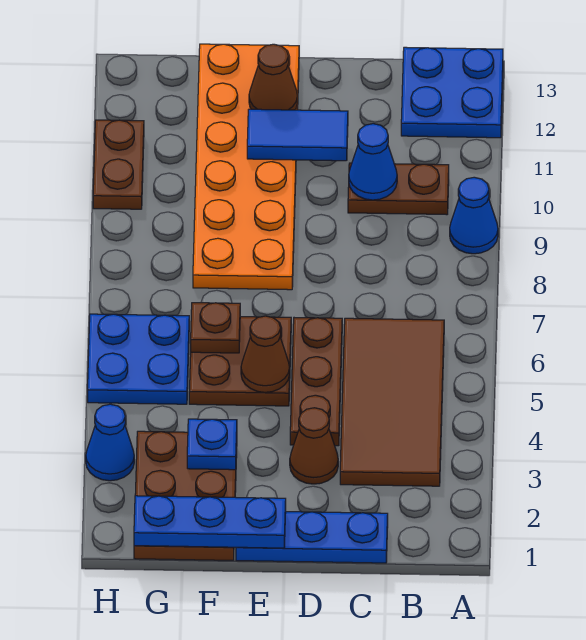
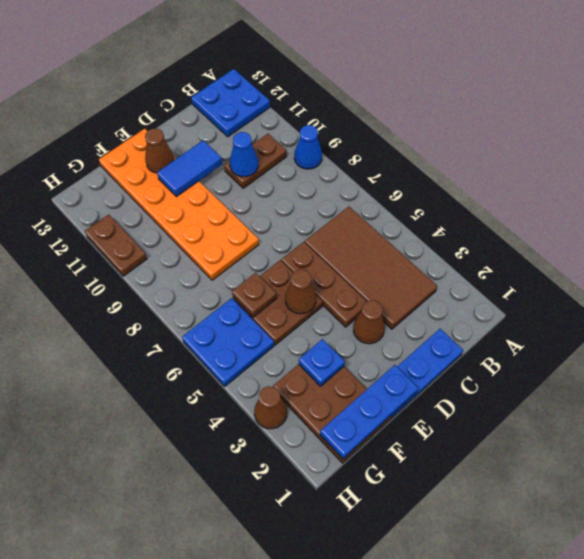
blue 1x1 cone [86,404,134,481] -> brown 1x1 cone [254,386,287,429]

